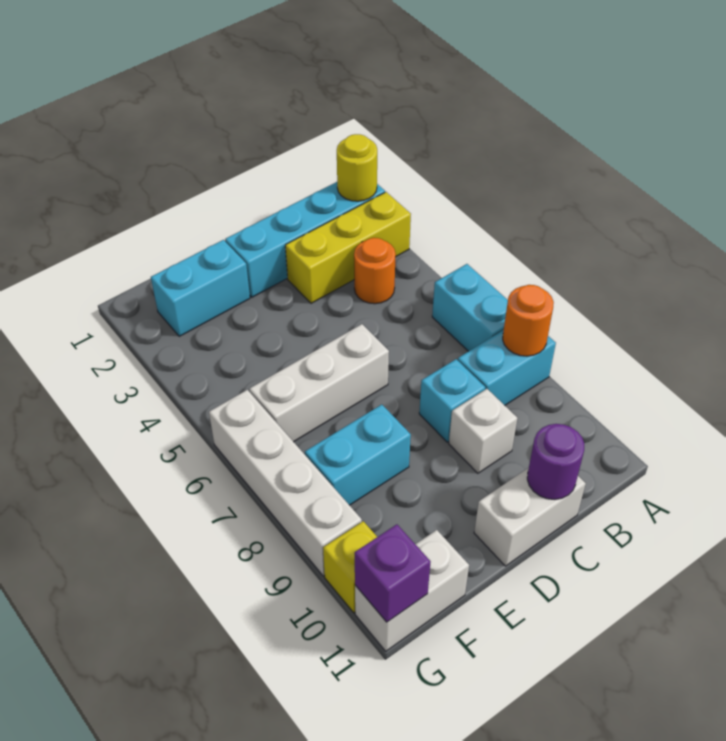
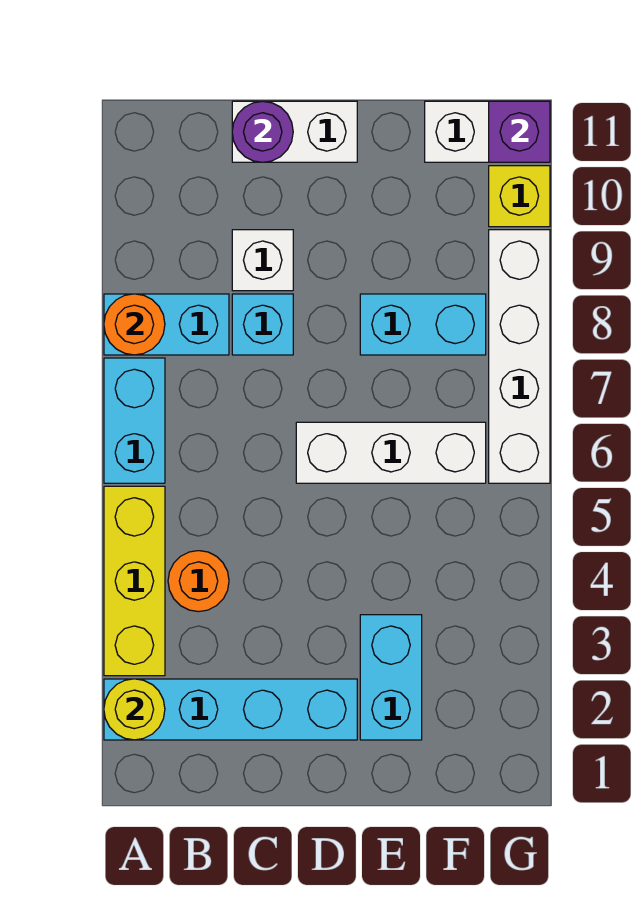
yellow 1x3 brick [285,192,411,303] -> yellow 1x3 brick turned to [104,486,165,676]
cyan 1x2 brick [151,240,250,336] -> cyan 1x2 brick turned to [360,615,422,740]

